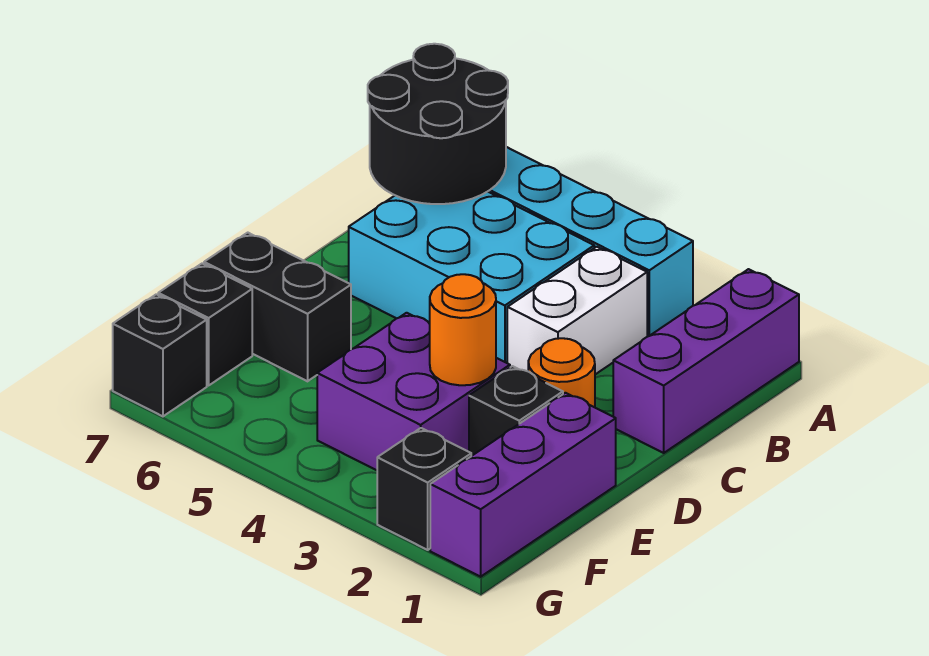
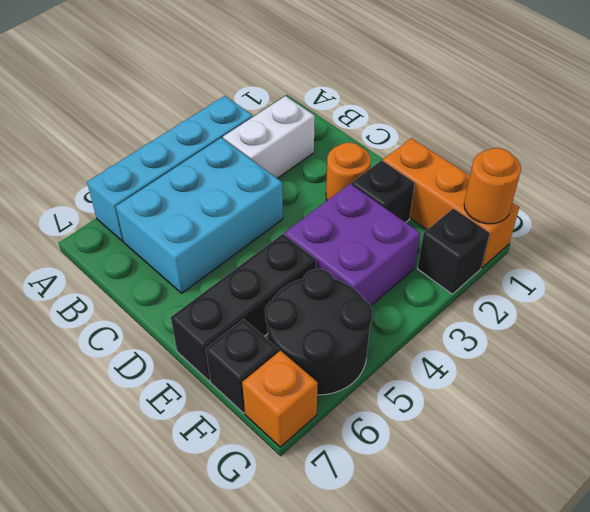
purple 1x3 brick [613,269,799,453] -> none
black 2x2 round brick [368,44,508,204] -> black 2x2 round brick moved to [265,269,373,395]
white 1x2 brick [507,247,647,374] -> white 1x2 brick turned to [223,96,315,179]
purple 1x3 brick [430,393,616,577] -> orange 1x3 brick [383,138,519,268]
orange 1x1 round brick [430,274,496,385] -> orange 1x1 round brick moved to [464,148,521,224]
black 1x2 brick [204,233,351,381] -> black 1x3 brick [171,234,316,381]
black 1x1 brick [113,294,207,416] -> orange 1x1 brick [242,351,318,447]

